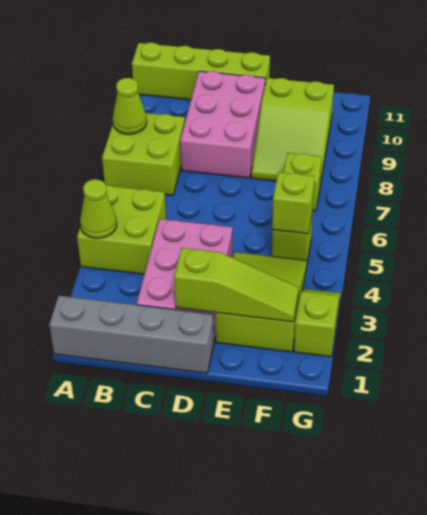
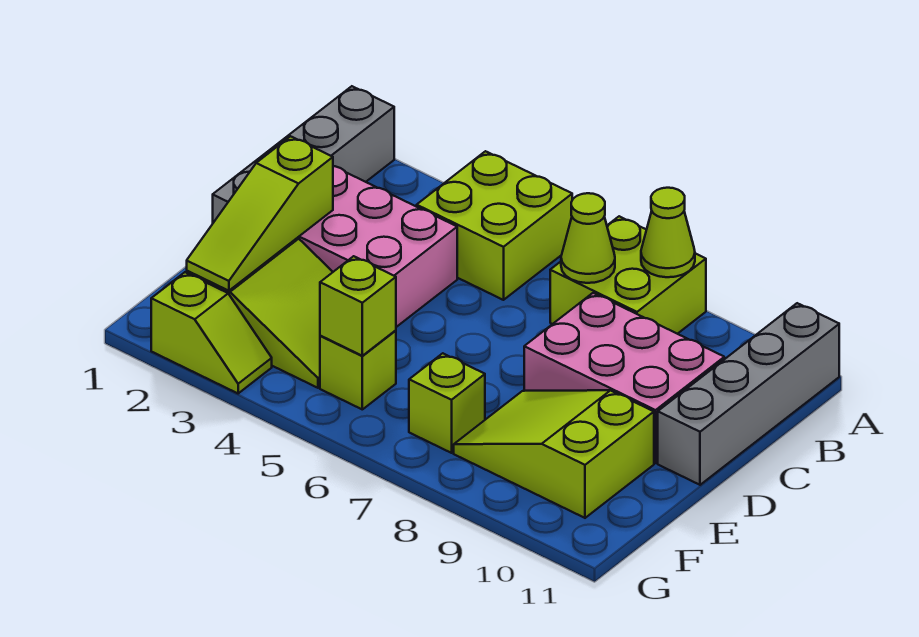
lime 1x1 cone [80,179,117,238] -> lime 1x1 cone moved to [561,193,615,283]
lime 1x4 brick [132,43,270,100] -> grey 1x4 brick [658,303,839,485]

